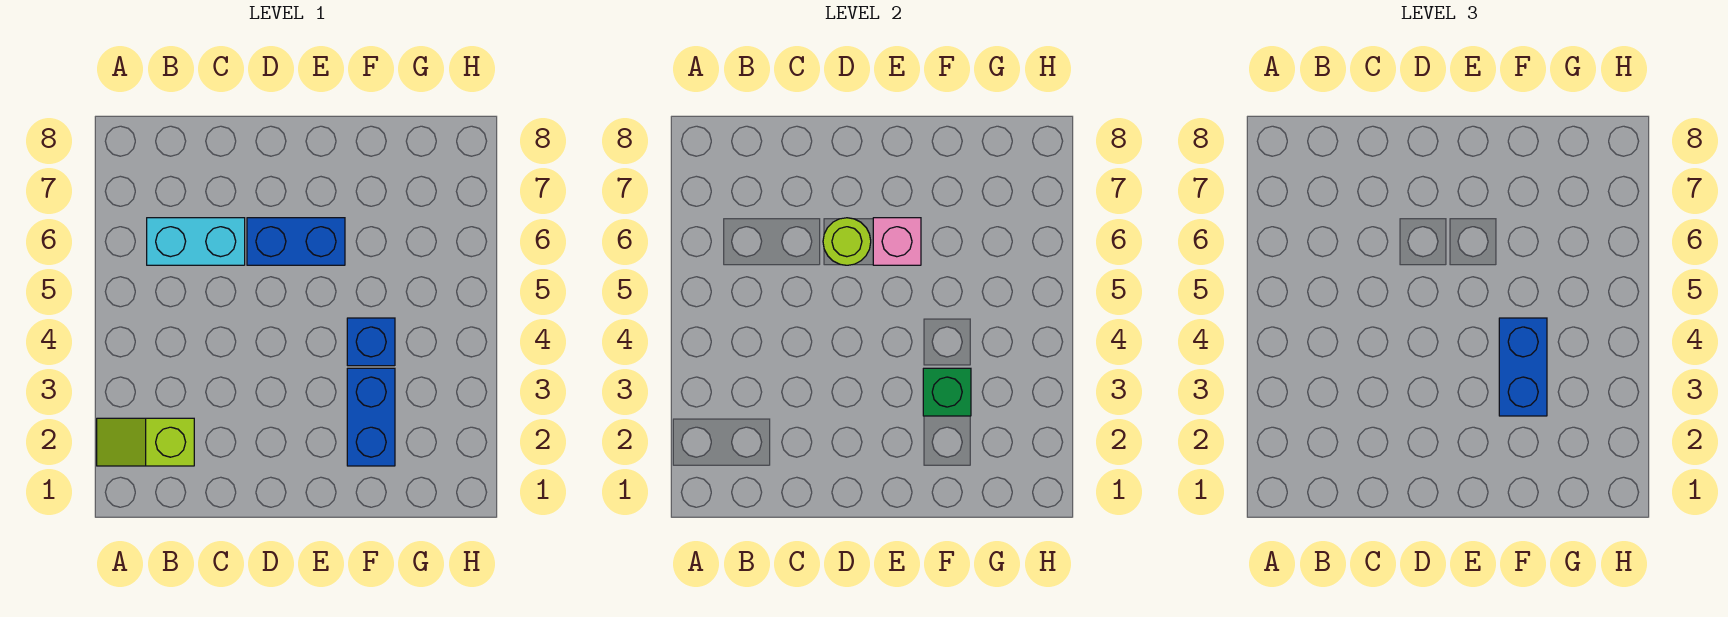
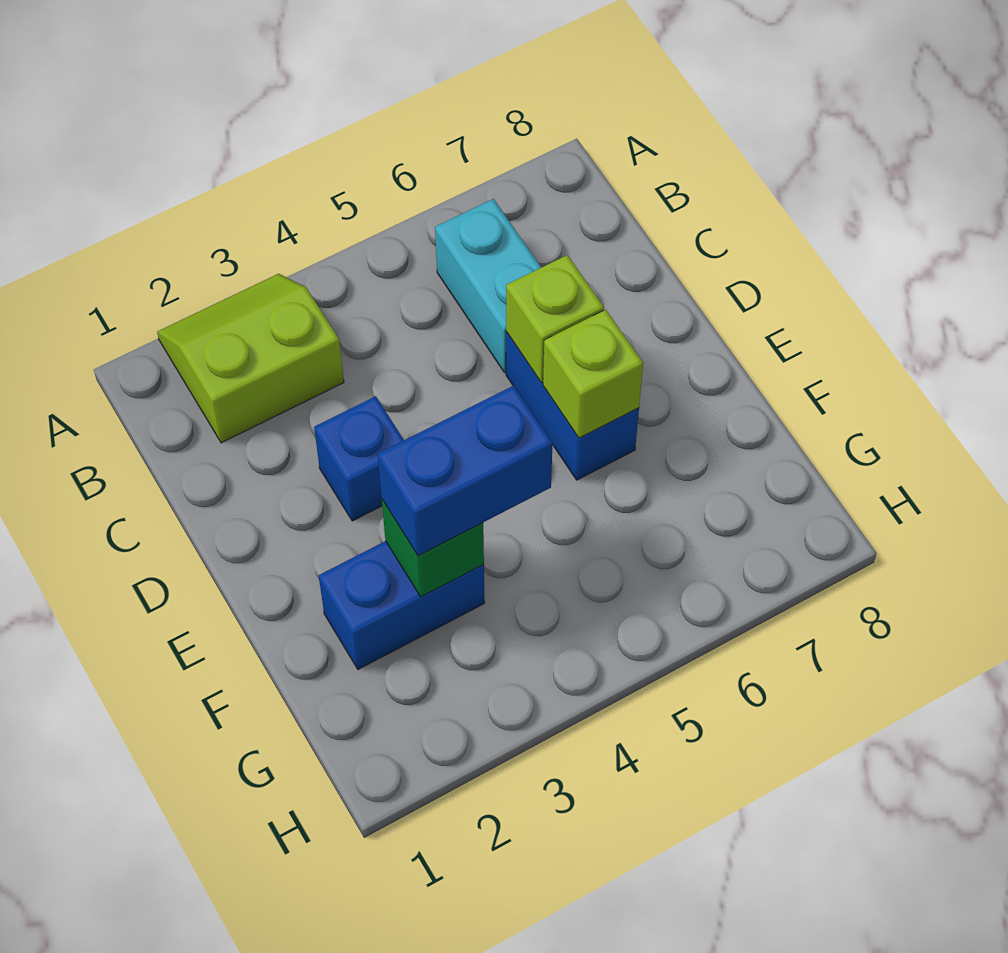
lime 1x2 slope [97,418,194,466] -> lime 2x2 slope [157,274,344,443]
lime 1x1 round brick [823,218,871,265] -> lime 1x1 brick [506,255,604,383]
pink 1x1 brick [873,218,921,265] -> lime 1x1 brick [543,310,643,438]
blue 1x1 brick [347,318,395,366] -> blue 1x1 brick moved to [314,396,404,521]

